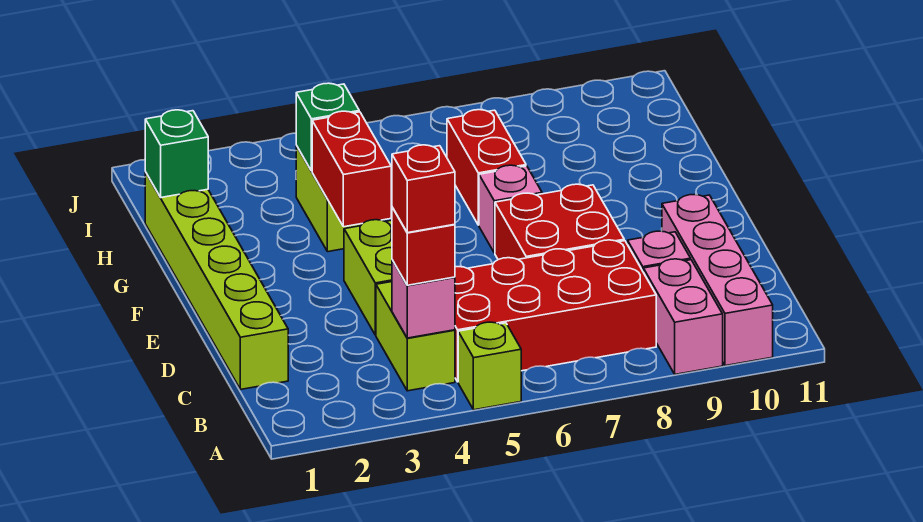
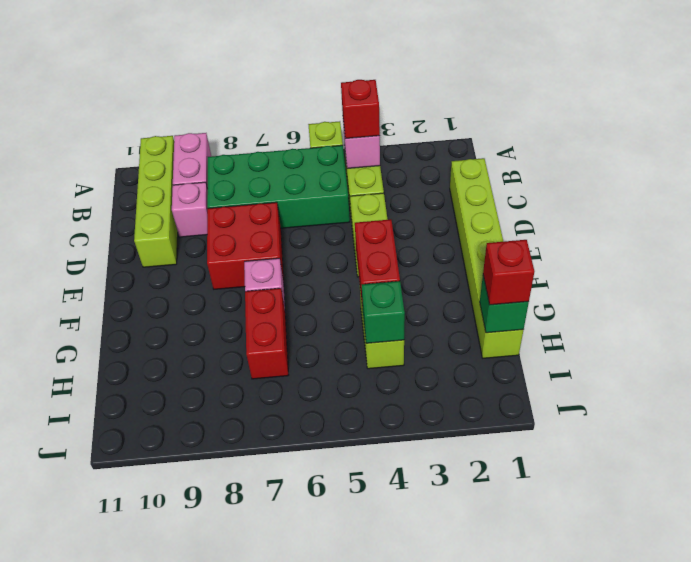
pink 1x4 brick [662,195,773,366] -> lime 1x4 brick [134,136,178,267]
red 1x1 brick [392,145,455,233] -> red 1x1 brick moved to [483,240,534,305]
red 2x4 brick [455,240,656,382] -> green 2x4 brick [207,145,350,228]

